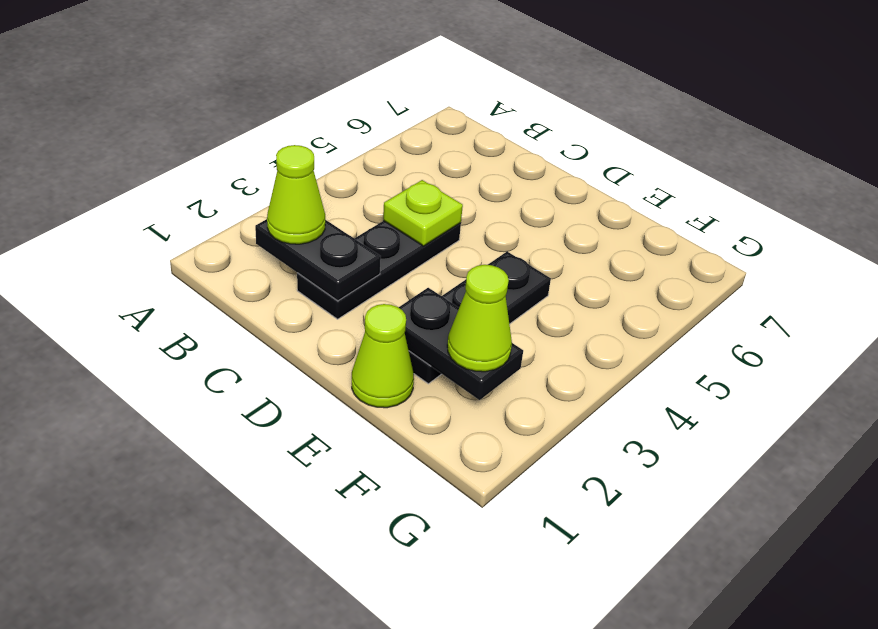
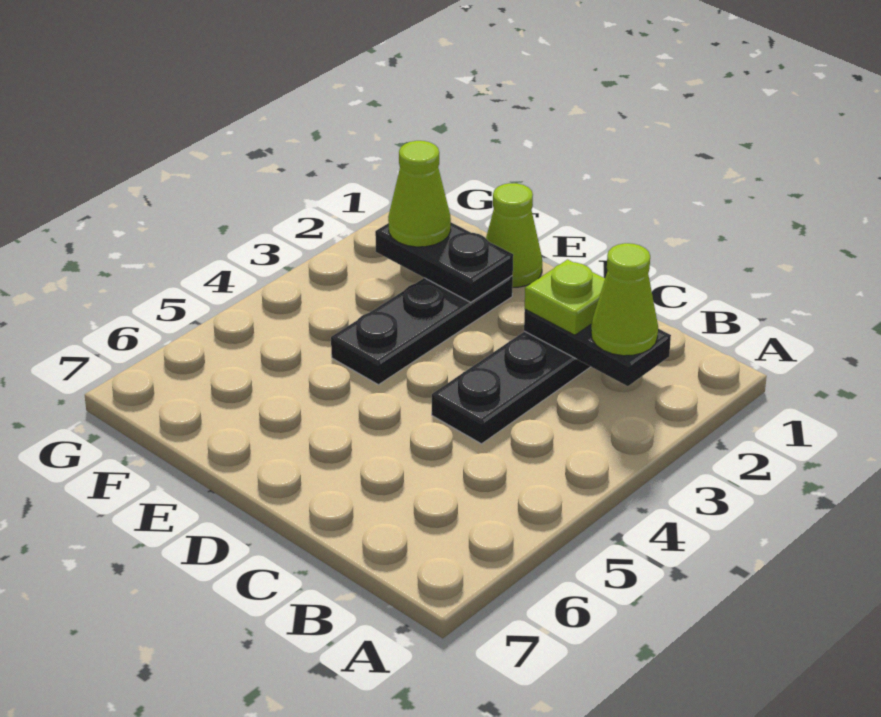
lime 1x1 plate [383,180,463,246] -> lime 1x1 plate moved to [525,260,605,335]

